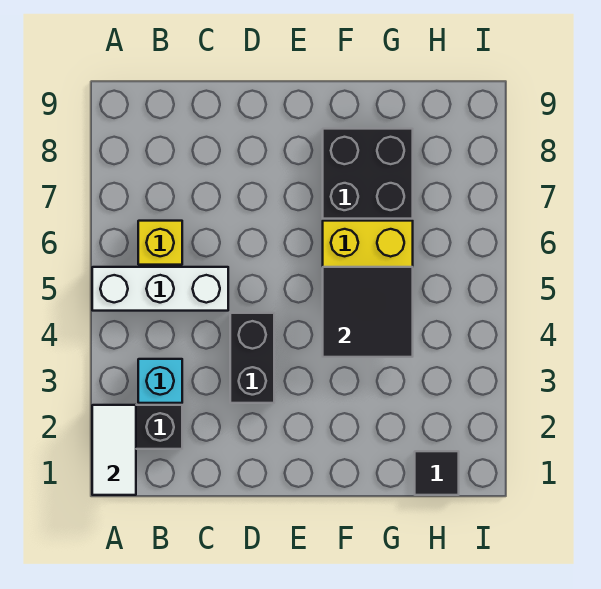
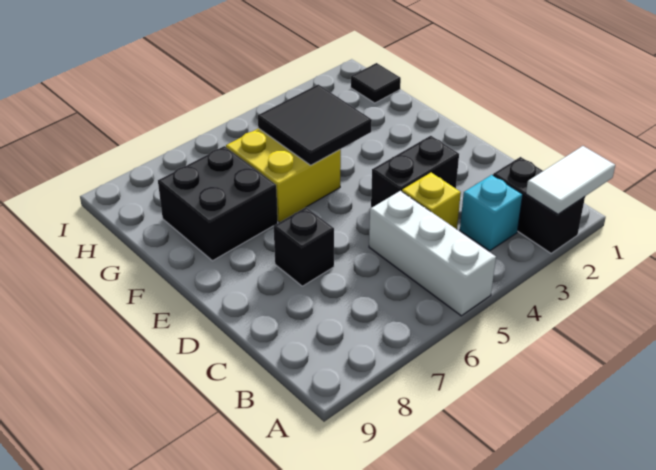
yellow 1x1 brick [138,221,182,265] -> yellow 1x1 brick moved to [402,173,461,229]
none -> black 1x1 brick [274,207,334,286]

